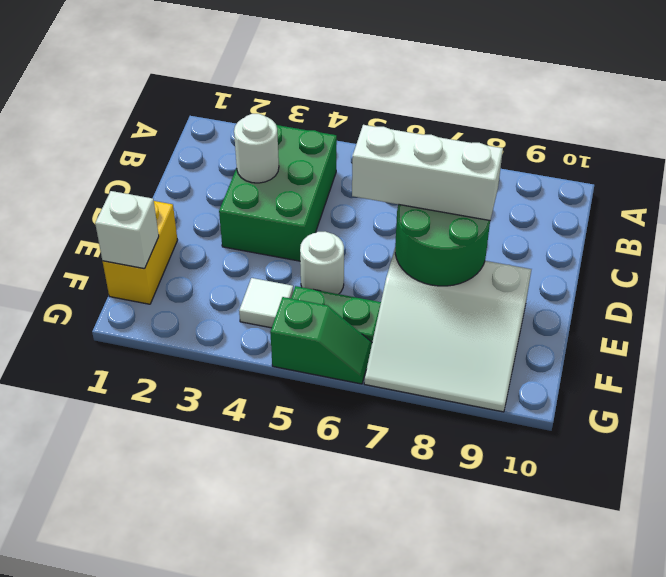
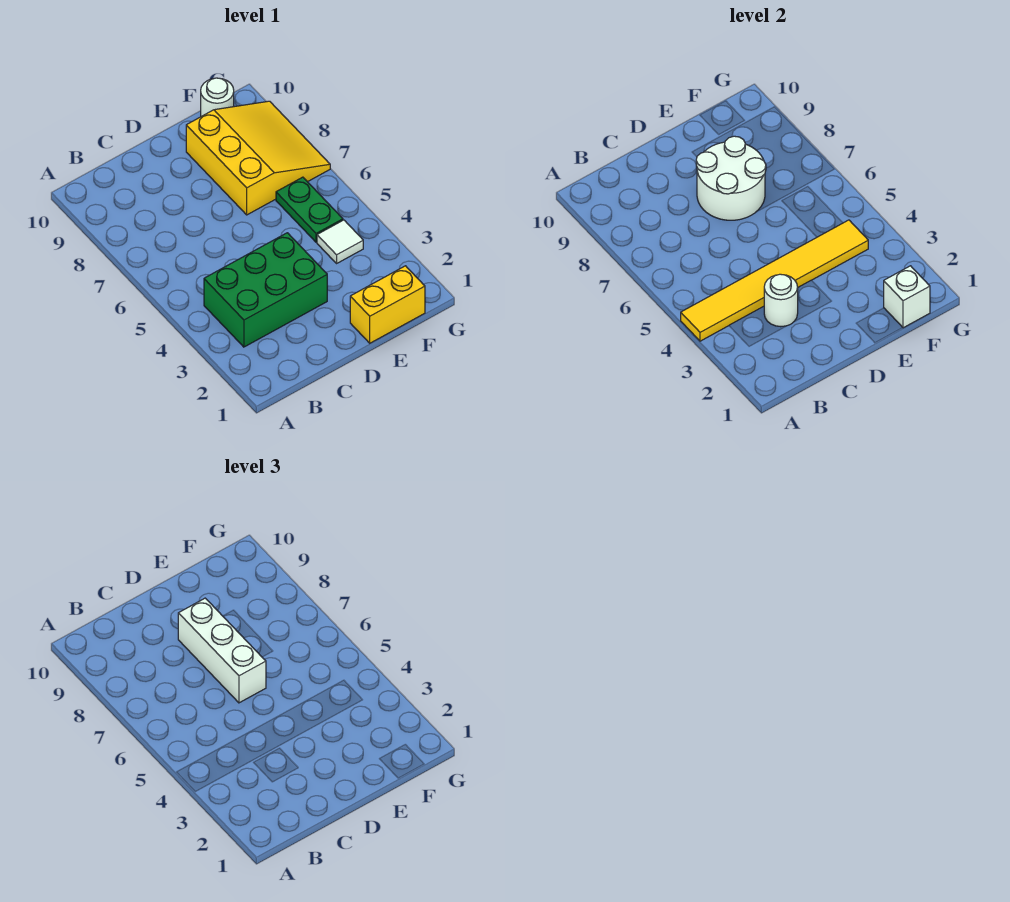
none -> yellow 1x6 tile [681,220,868,341]
green 2x2 round brick [395,205,490,286] -> white 2x2 round brick [696,136,766,220]
white 1x1 round brick [300,232,344,294] -> white 1x1 round brick moved to [201,78,234,116]
white 3x3 slope [364,249,531,412] -> yellow 3x3 slope [186,101,330,215]
green 1x2 slope [270,297,372,384] -> none

